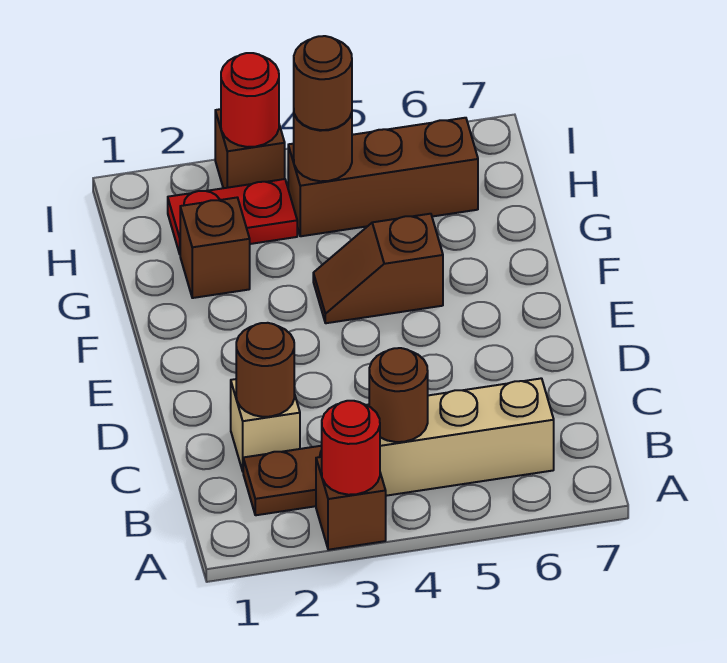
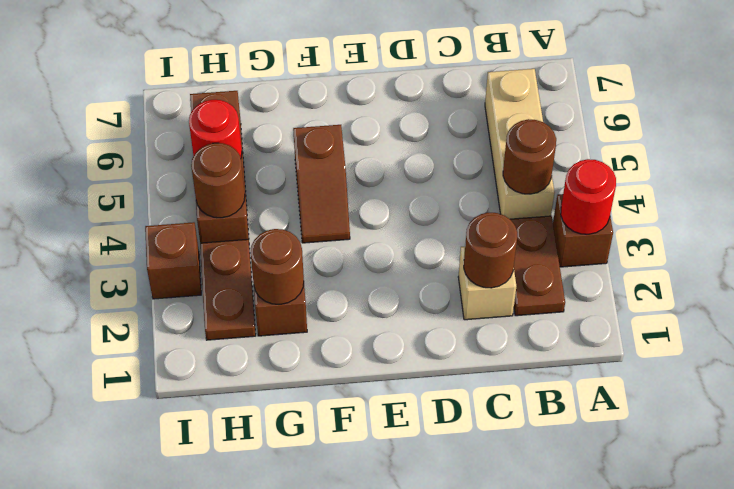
red 1x2 plate [168,179,297,254] -> brown 1x2 plate [200,239,256,340]
brown 1x1 round brick [294,36,352,130] -> brown 1x1 round brick moved to [251,229,304,304]
red 1x1 round brick [221,53,279,147] -> red 1x1 round brick moved to [189,100,242,158]

